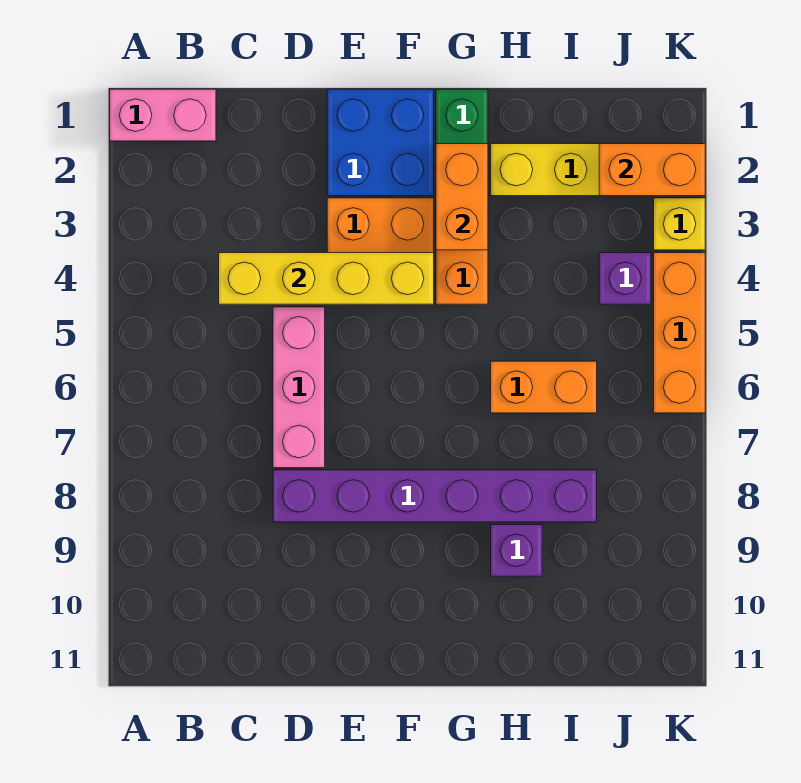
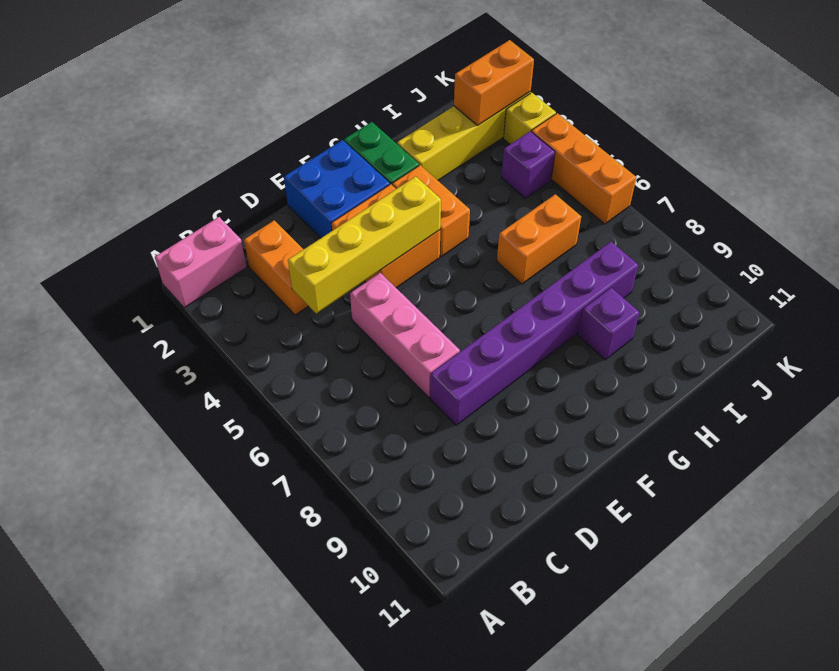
orange 1x2 brick [436,144,488,250] -> orange 1x2 brick moved to [244,220,308,315]

